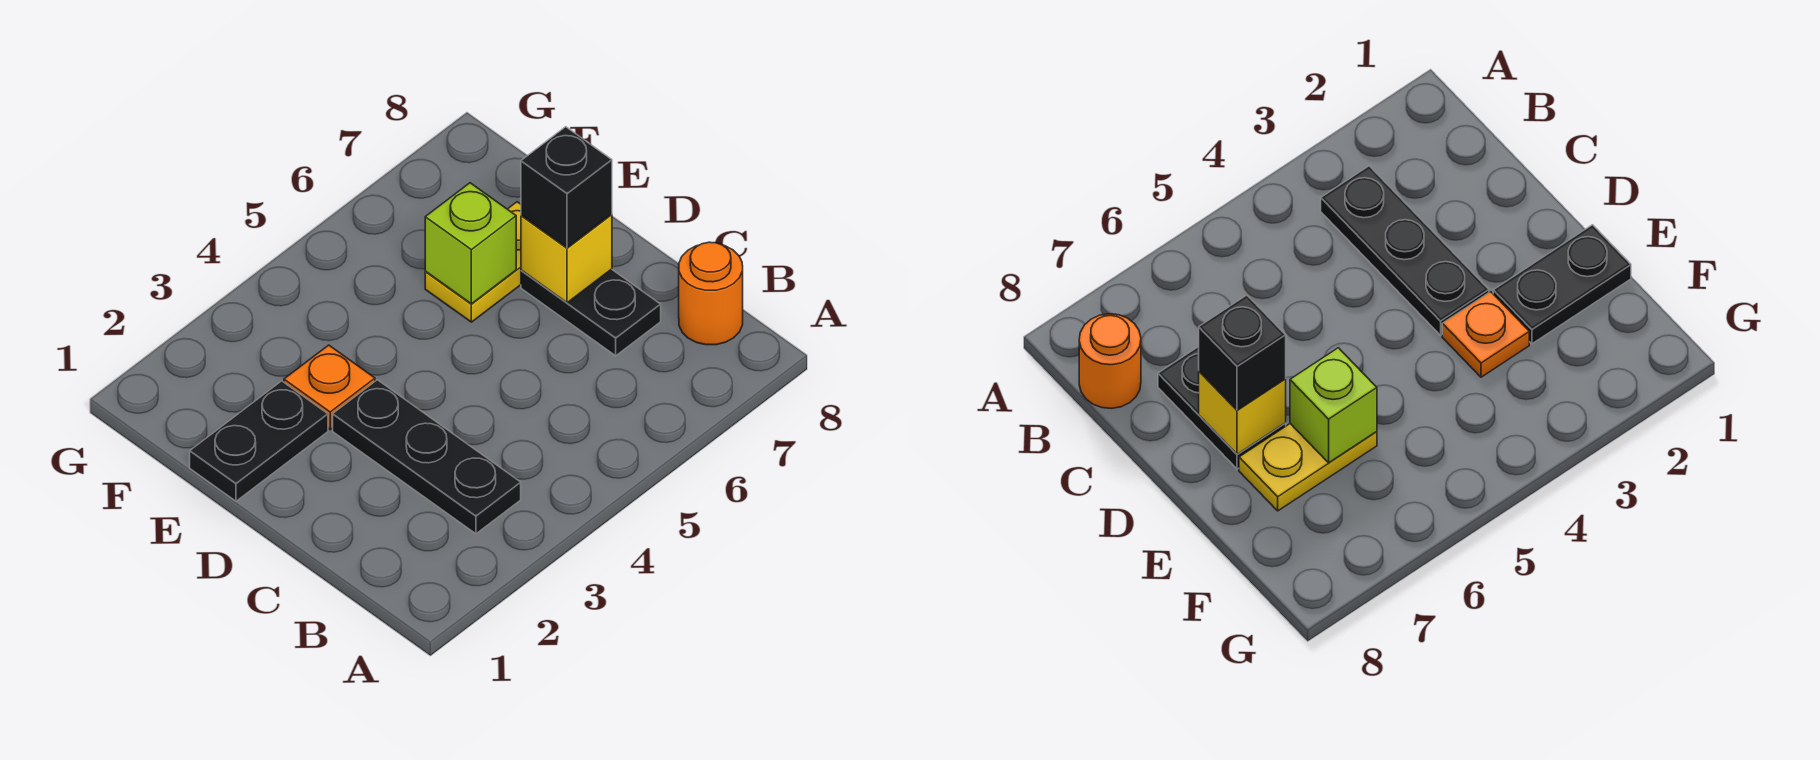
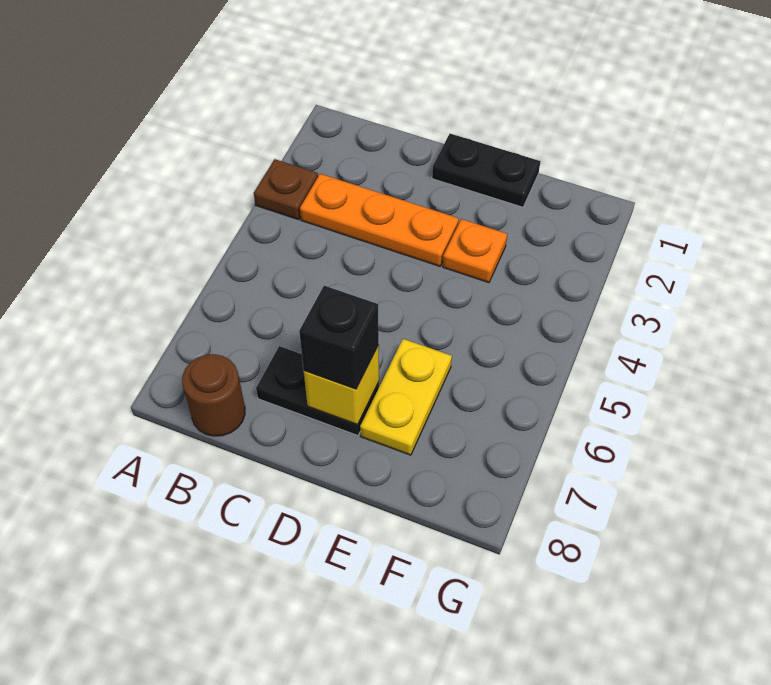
none -> brown 1x1 plate [254,159,318,220]
black 1x3 plate [333,380,521,534] -> orange 1x3 plate [300,174,459,266]
orange 1x1 round brick [679,242,743,345] -> brown 1x1 round brick [182,354,245,436]
black 1x2 plate [190,381,328,501] -> black 1x2 plate turned to [432,134,541,207]
lime 1x1 brick [425,183,516,304] -> none

